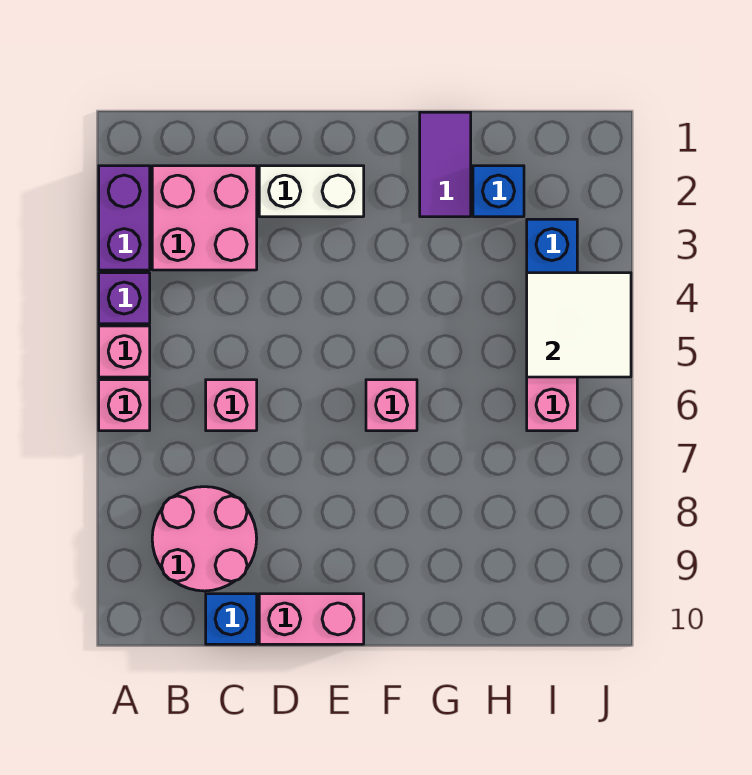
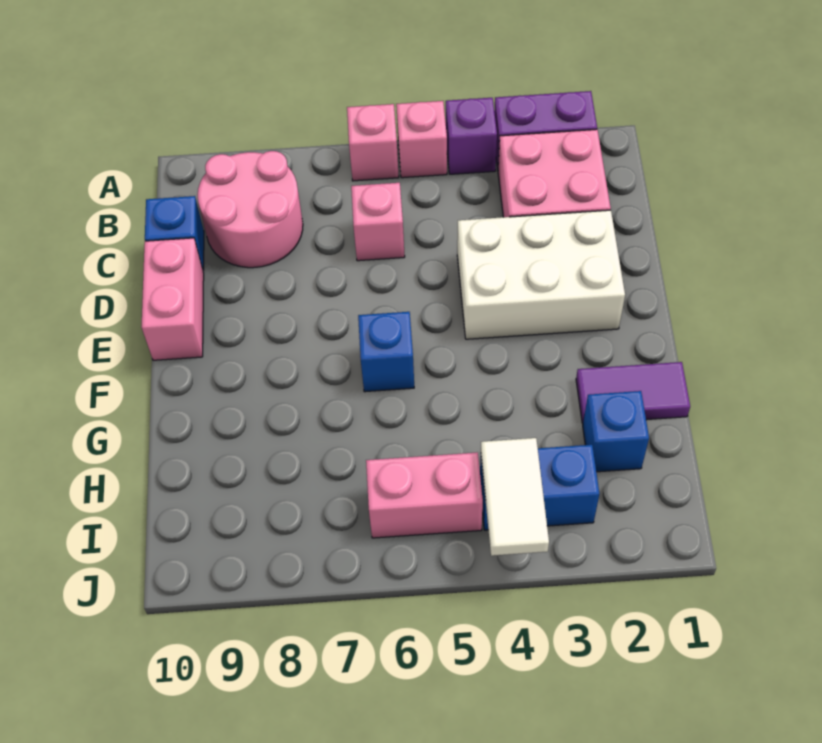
white 1x2 brick [259,166,364,217] -> white 2x3 brick [457,210,625,339]
pink 1x1 brick [366,380,417,431] -> blue 1x1 brick [358,312,414,392]
white 2x2 tile [527,273,631,377] -> white 1x2 tile [481,438,549,556]

